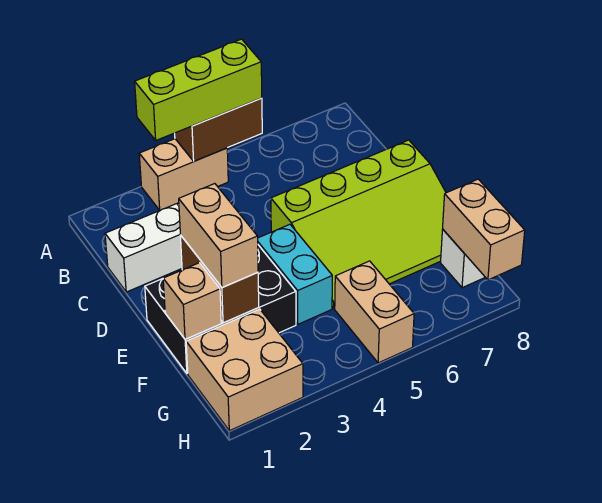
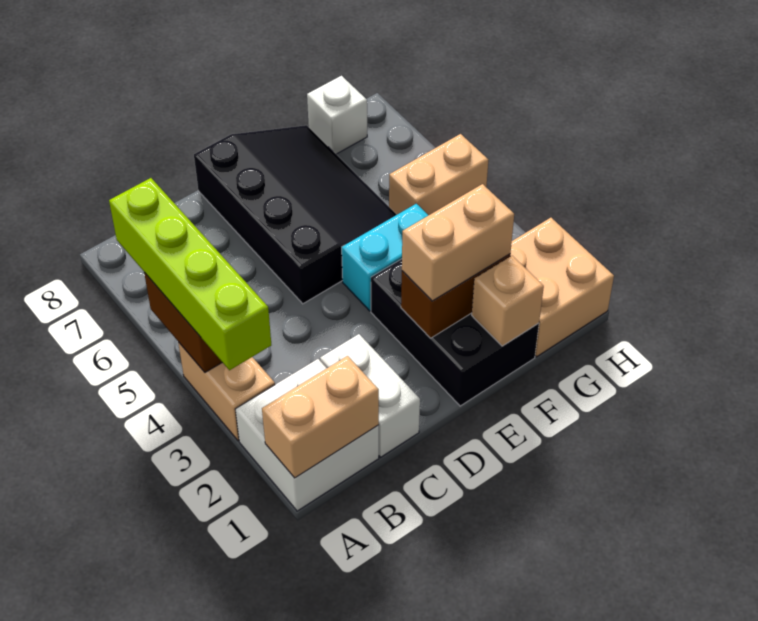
none -> white 2x2 brick [235,359,379,511]
lime 1x3 brick [135,39,262,140] -> lime 1x4 brick [109,178,271,370]
lime 3x4 slope [271,140,446,308] -> black 3x4 slope [194,125,397,304]
tan 1x2 brick [443,179,525,280] -> tan 1x2 brick moved to [262,356,379,478]

